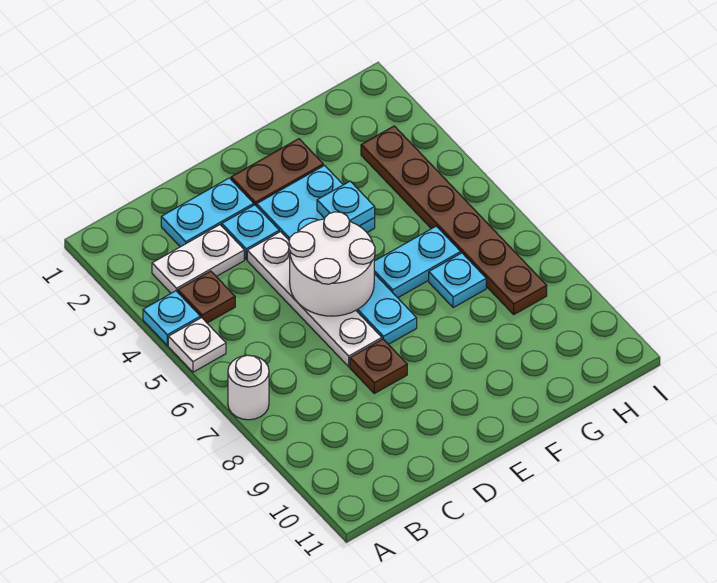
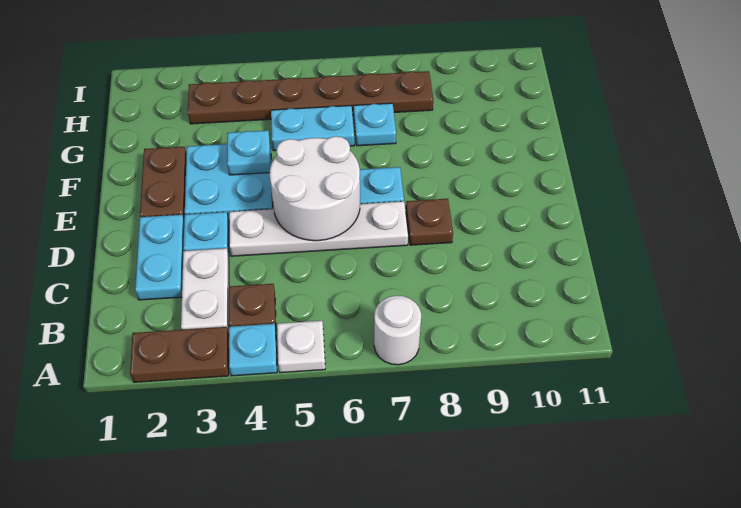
none -> brown 1x2 plate [130,327,229,382]
cyan 1x2 plate [374,226,461,298] -> cyan 1x2 plate turned to [271,106,354,151]

